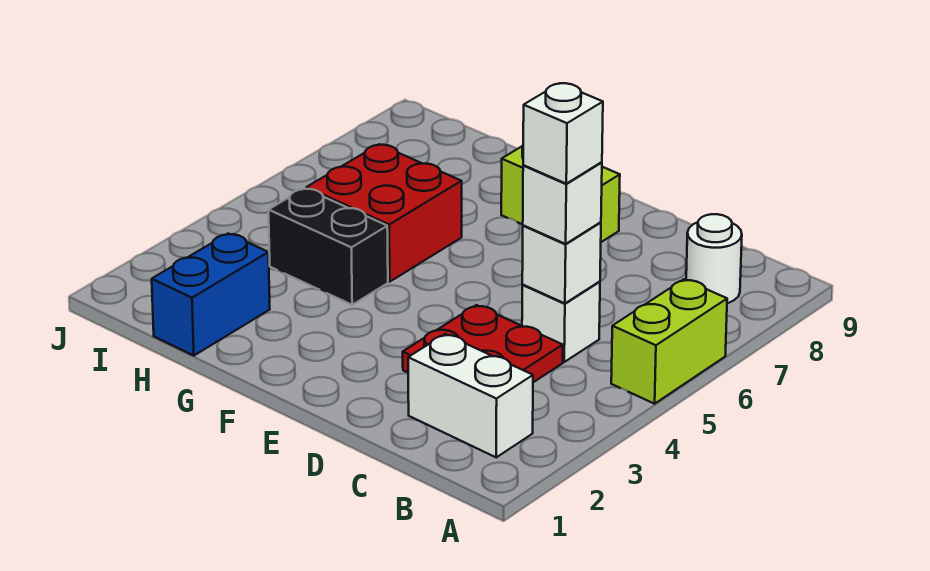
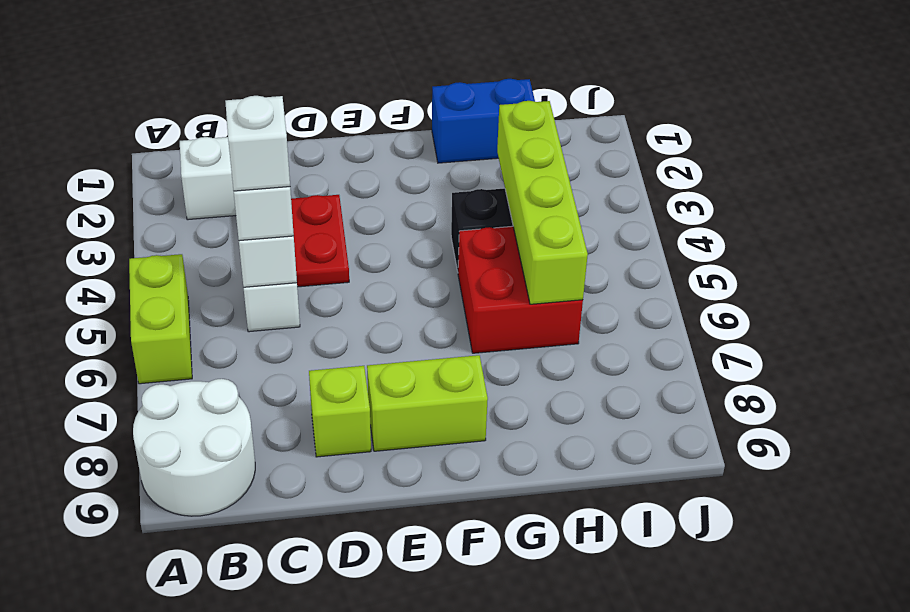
white 1x1 round brick [686,214,742,303] -> white 2x2 round brick [133,379,255,516]
none -> lime 1x1 brick [309,366,371,457]
blue 1x2 brick [152,233,270,356] -> blue 1x2 brick turned to [432,79,535,163]
none -> lime 1x4 brick [497,101,588,304]

